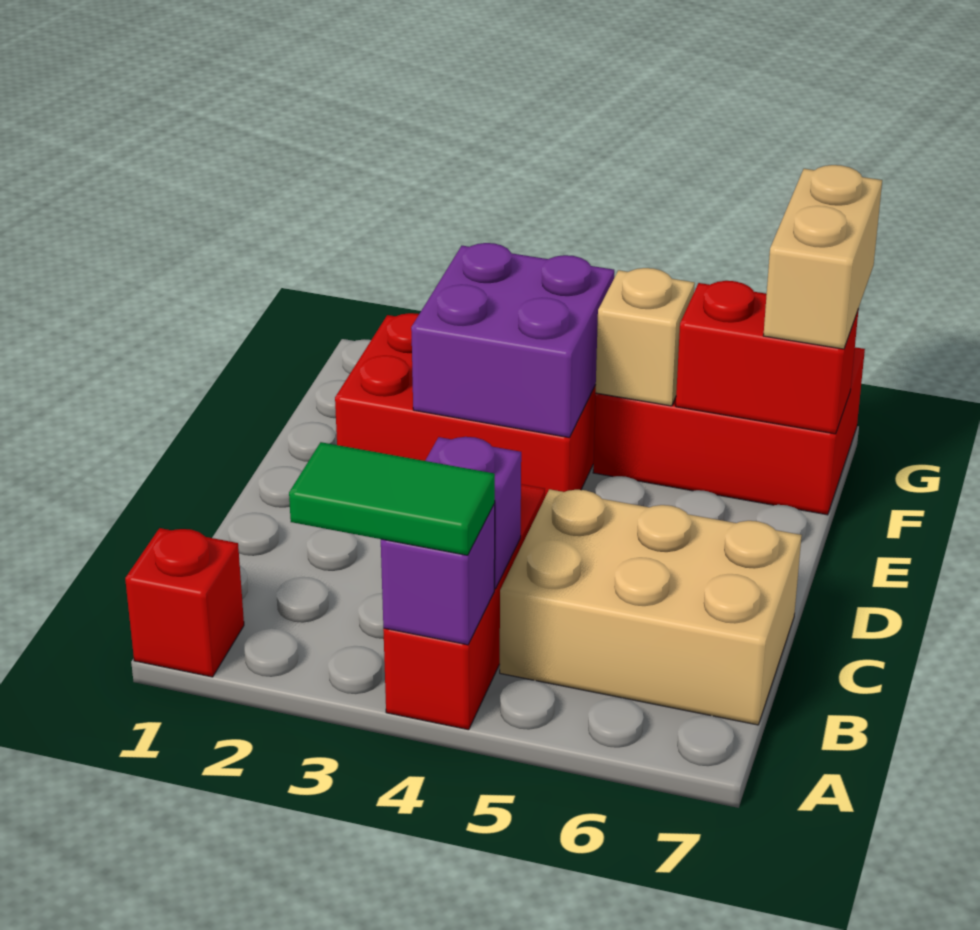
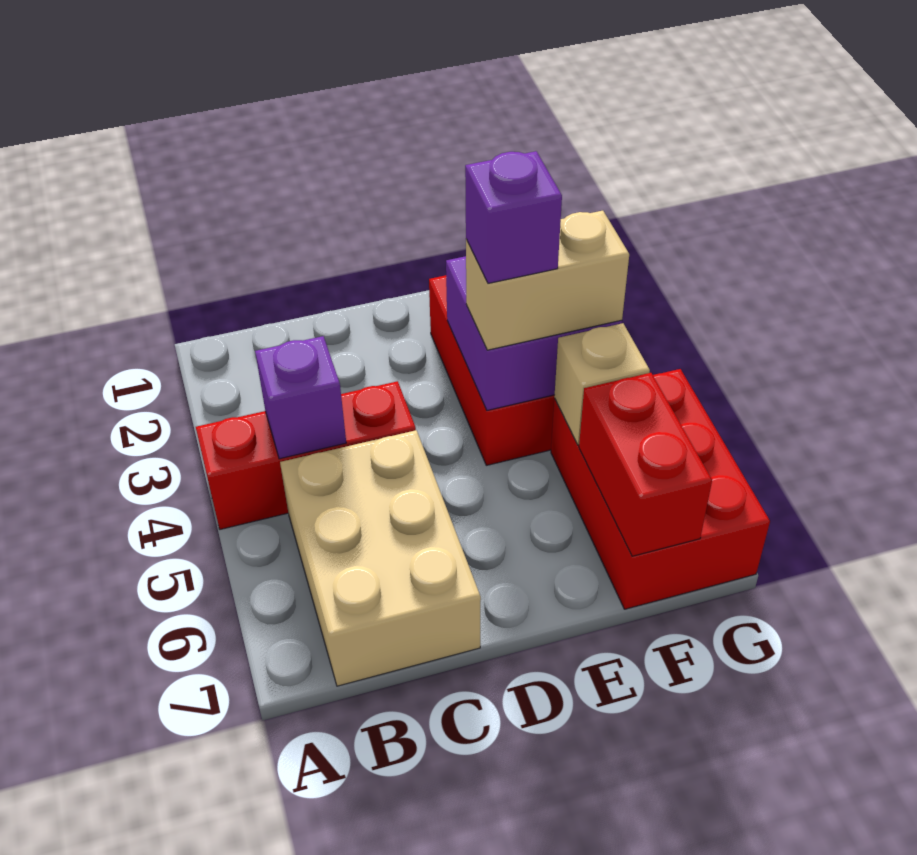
red 1x1 brick [125,528,244,677] -> none
green 1x2 tile [289,442,495,555] -> none
purple 1x1 brick [381,504,495,645] -> purple 1x1 brick moved to [465,151,562,283]
tan 1x2 brick [763,165,882,349] -> tan 1x2 brick moved to [466,211,629,350]

